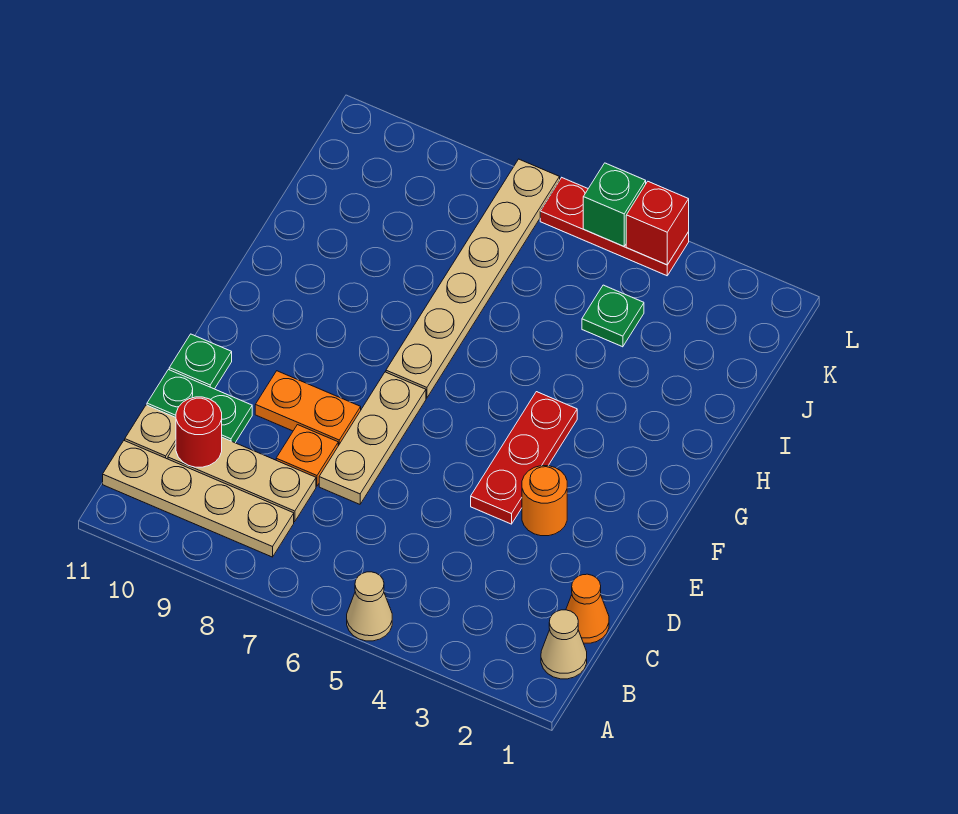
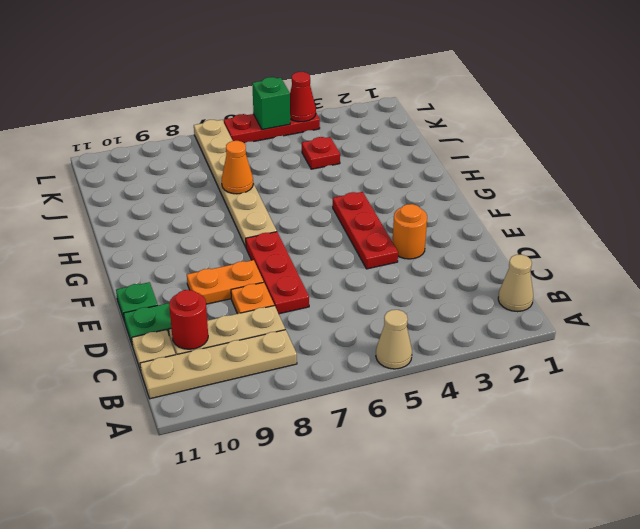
orange 1x1 cone [566,574,609,643] -> orange 1x1 cone moved to [222,141,253,194]
tan 1x3 plate [319,372,426,504] -> red 1x3 plate [246,232,309,314]
green 1x1 plate [582,285,644,347] -> red 1x1 plate [302,137,340,169]
red 1x1 brick [626,182,689,265] -> red 1x1 cone [290,72,316,122]

